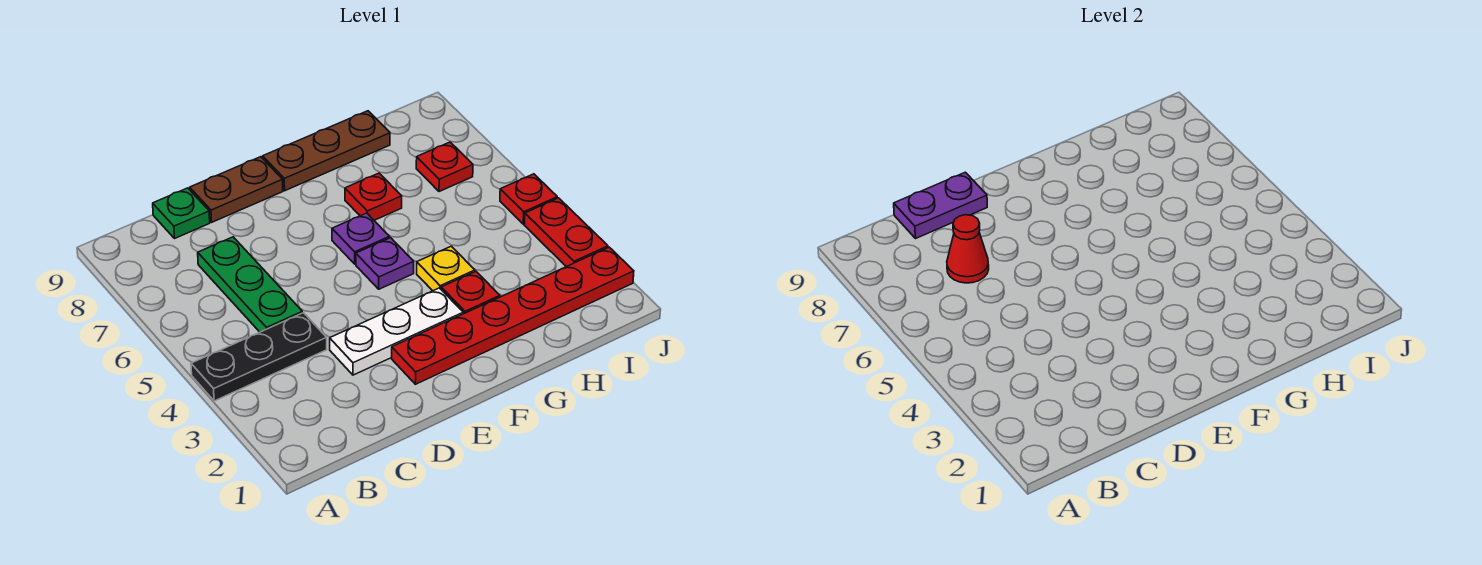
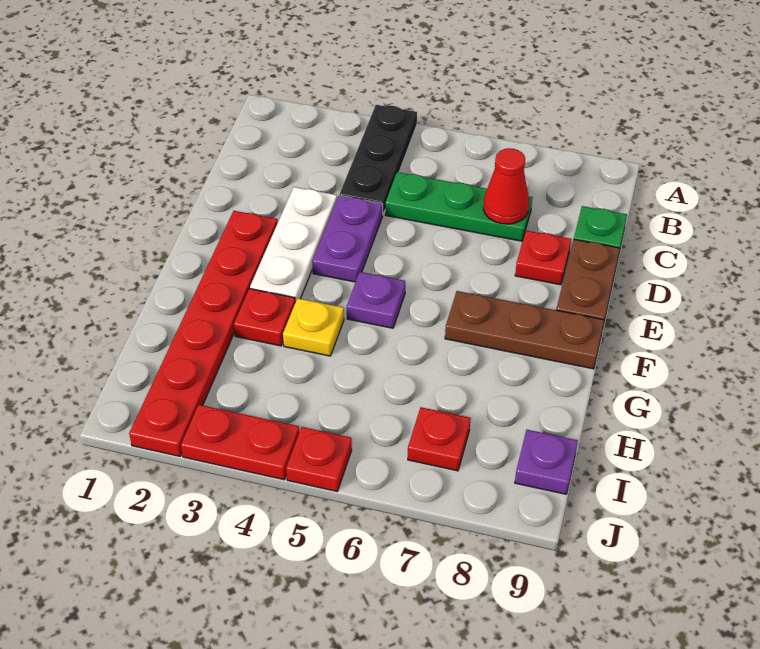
purple 1x2 plate [894,172,987,239] -> purple 1x2 plate moved to [312,195,383,282]
purple 1x1 plate [332,213,390,264] -> purple 1x1 plate moved to [515,430,578,494]
brown 1x3 plate [263,111,390,191] -> brown 1x3 plate turned to [445,291,604,369]
red 1x1 plate [345,173,402,220] -> red 1x1 plate moved to [515,230,571,285]

